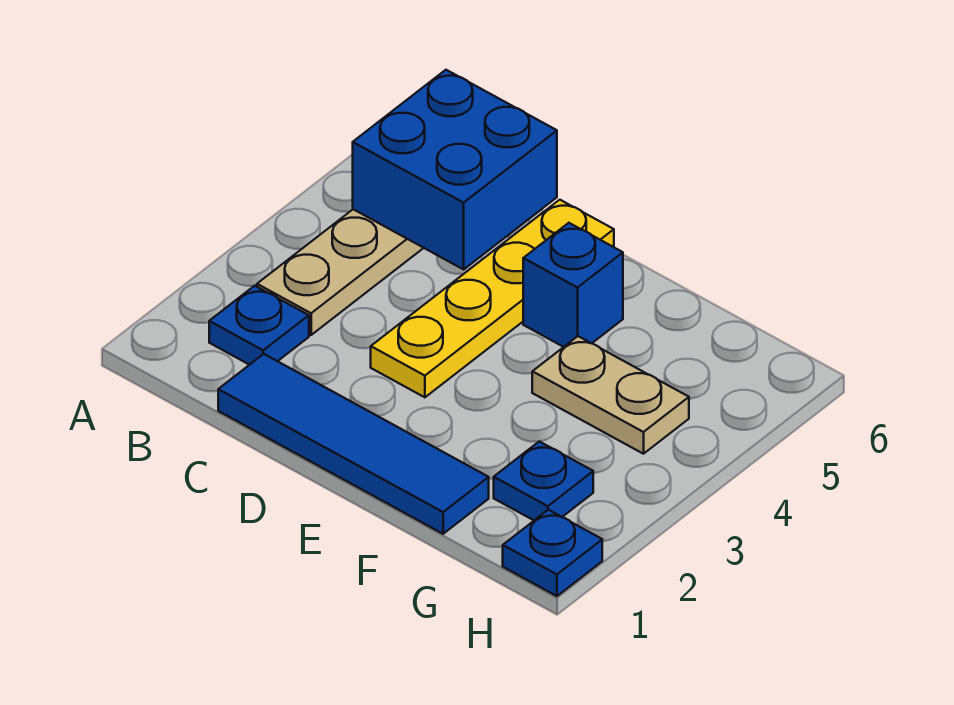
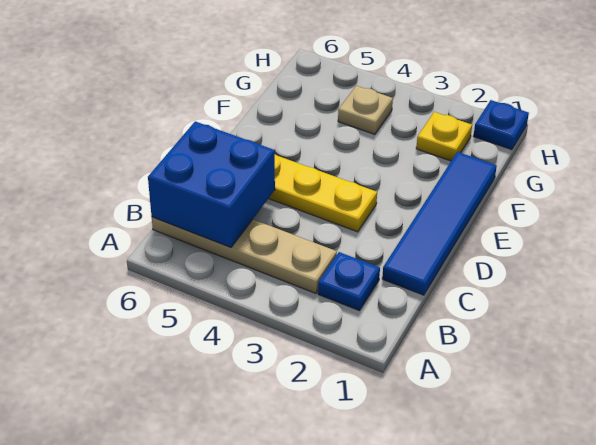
blue 1x1 brick [523,223,623,347] -> none
tan 1x2 plate [532,336,689,454] -> tan 1x1 plate [338,86,393,134]
blue 1x1 plate [494,441,593,520] -> yellow 1x1 plate [416,112,472,161]

